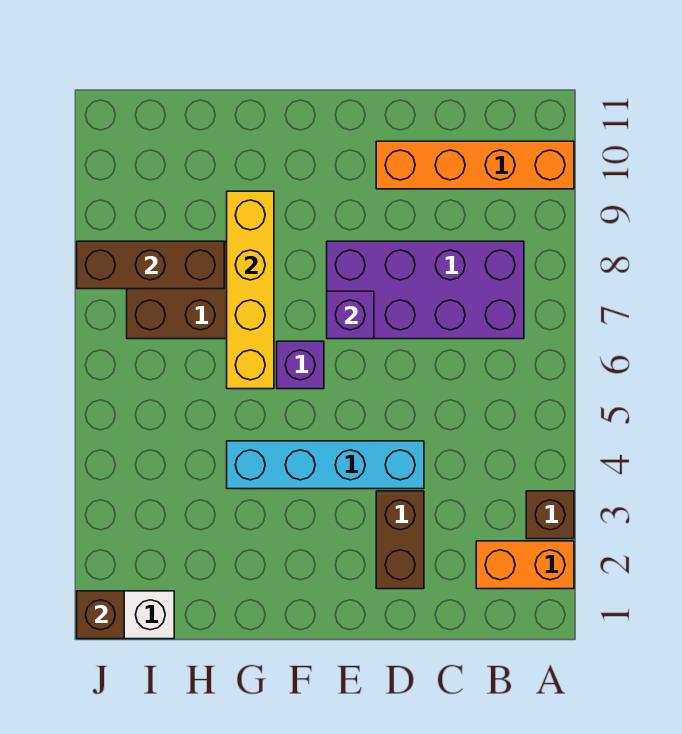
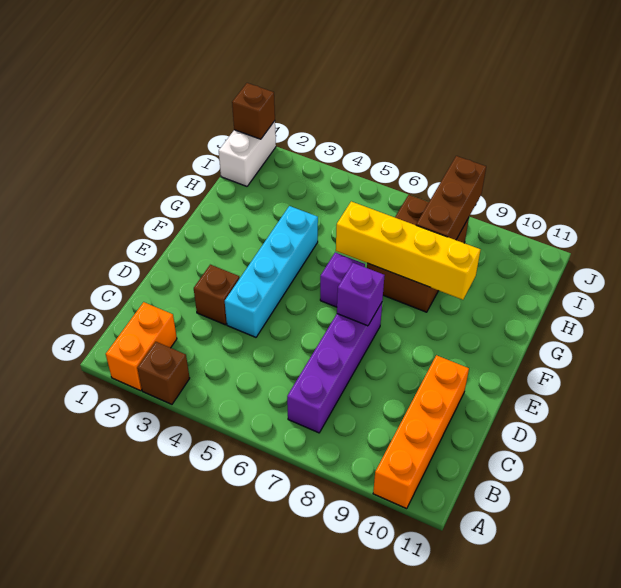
purple 2x4 brick [327,241,524,339] -> purple 1x4 brick [287,303,382,433]
brown 1x2 brick [376,491,424,589] -> brown 1x1 brick [194,265,240,325]

